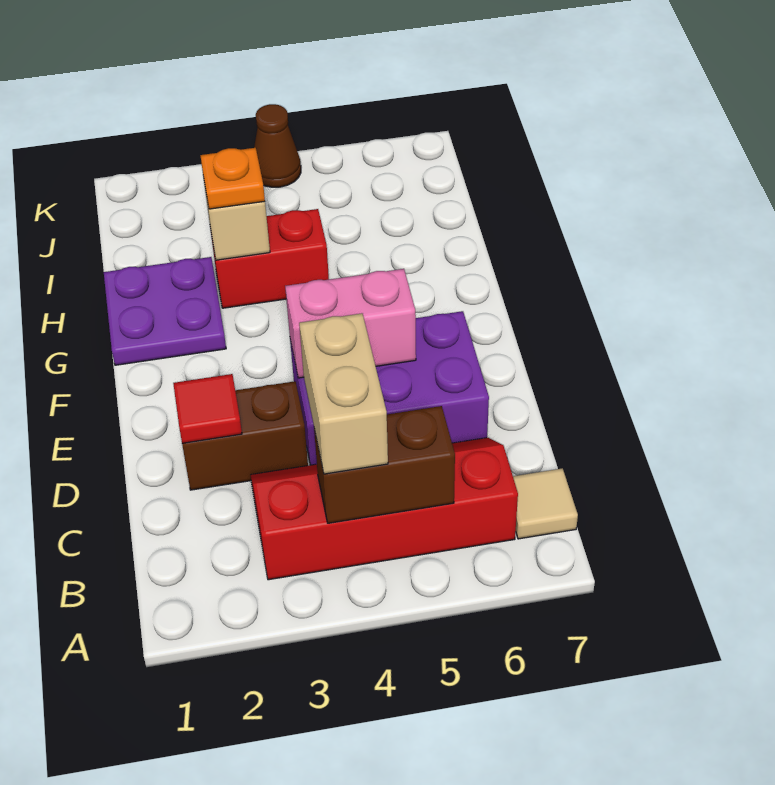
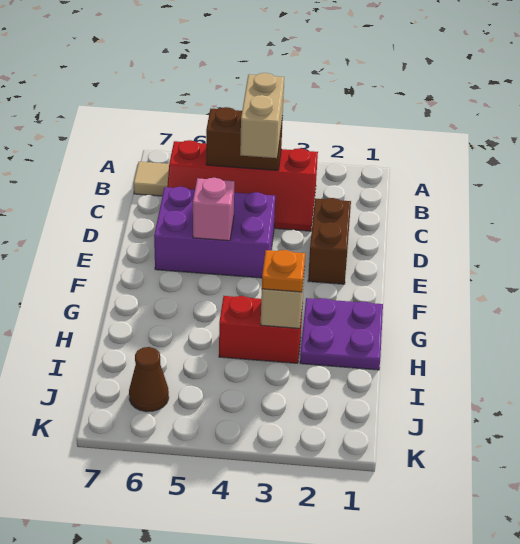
brown 1x2 brick [182,381,308,490] -> brown 1x2 brick turned to [308,198,351,284]
red 1x1 tile [173,374,242,443] -> none
pink 1x2 brick [285,269,416,378] -> pink 1x1 brick [193,178,234,241]
brown 1x1 cone [254,104,301,187] -> brown 1x1 cone moved to [129,347,169,412]

